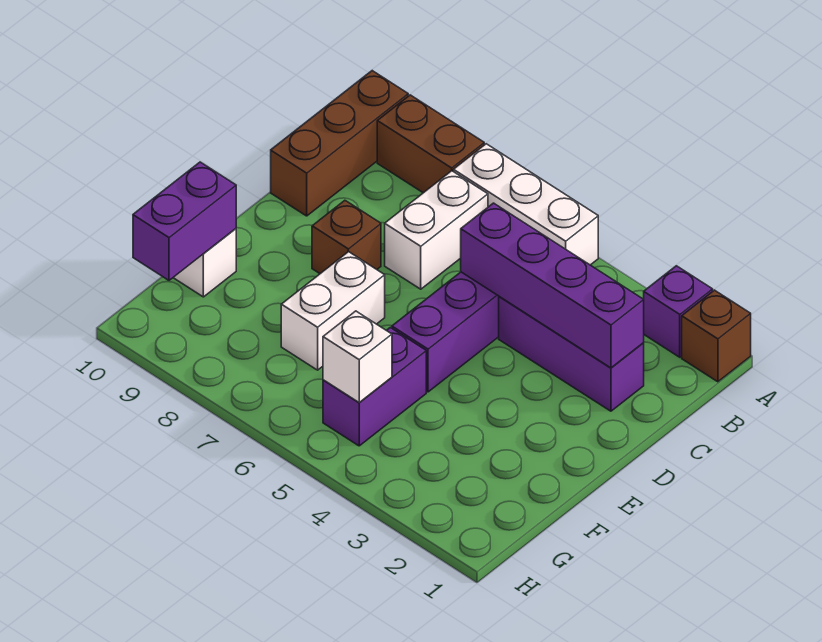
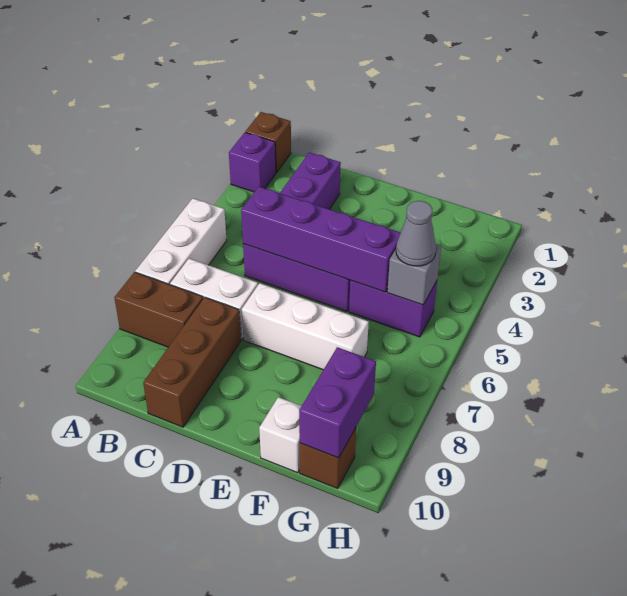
brown 1x2 brick [377,95,484,193] -> brown 1x2 brick turned to [114,272,203,347]
brown 1x3 brick [271,71,408,216] -> brown 1x3 brick turned to [143,297,241,427]
purple 1x4 brick [461,203,644,368] -> purple 1x4 brick turned to [241,187,401,292]
brown 1x1 brick [312,200,381,274] -> brown 1x1 brick moved to [300,428,356,488]
white 1x2 brick [281,252,385,370] -> white 1x3 brick [242,283,369,370]
purple 1x2 brick [133,162,236,280] -> purple 1x2 brick turned to [299,347,376,458]
white 1x1 brick [323,311,392,403] -> grey 1x1 brick [387,244,441,305]
none -> grey 1x1 cone [396,201,436,266]

